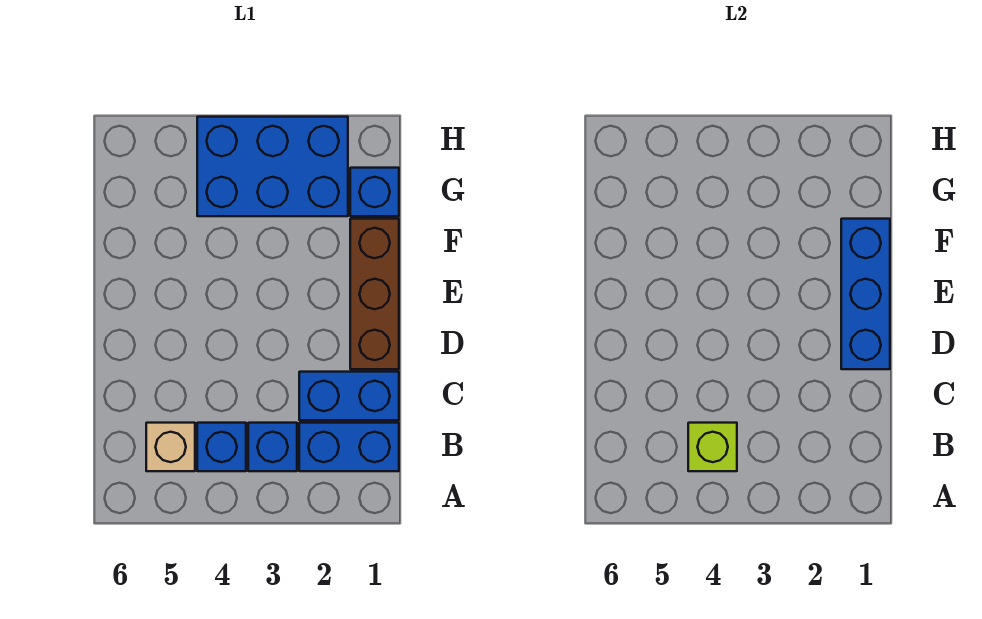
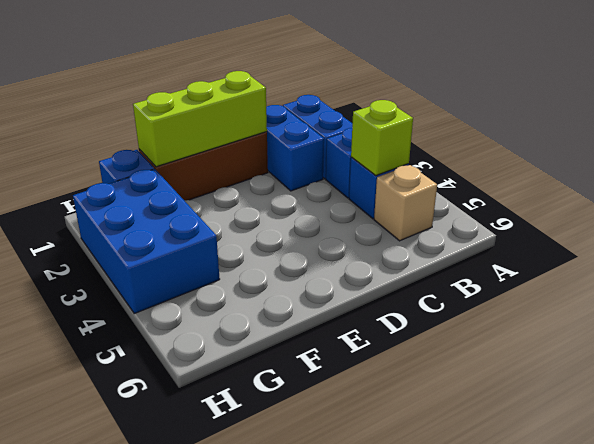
blue 1x3 brick [841,219,890,369] -> lime 1x3 brick [133,71,267,167]

